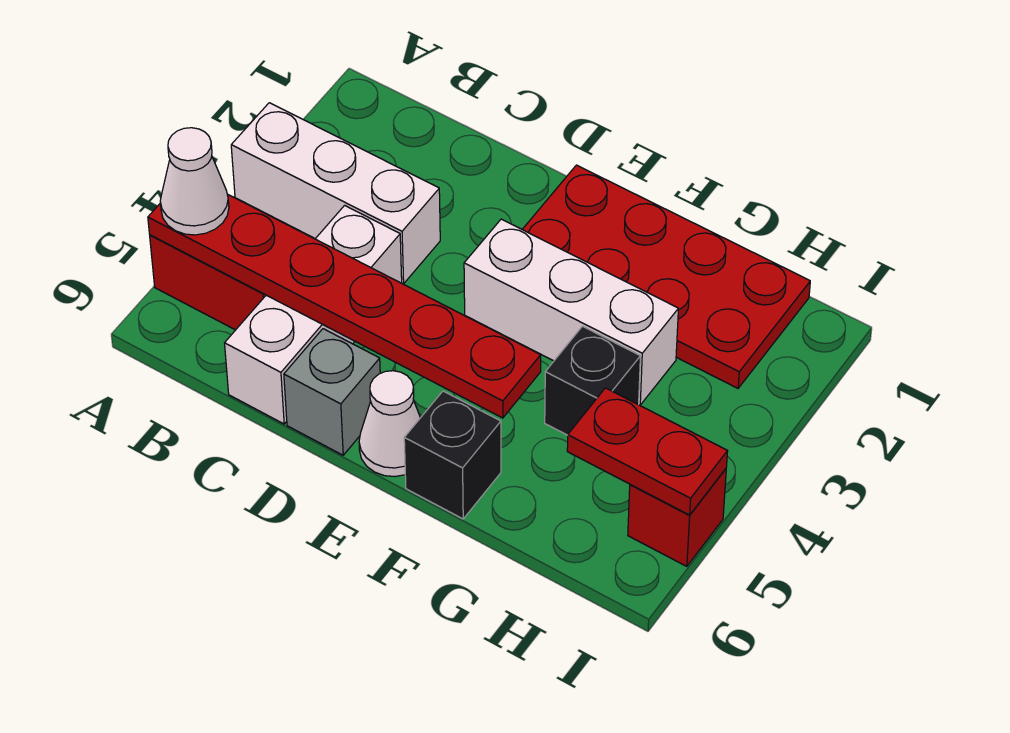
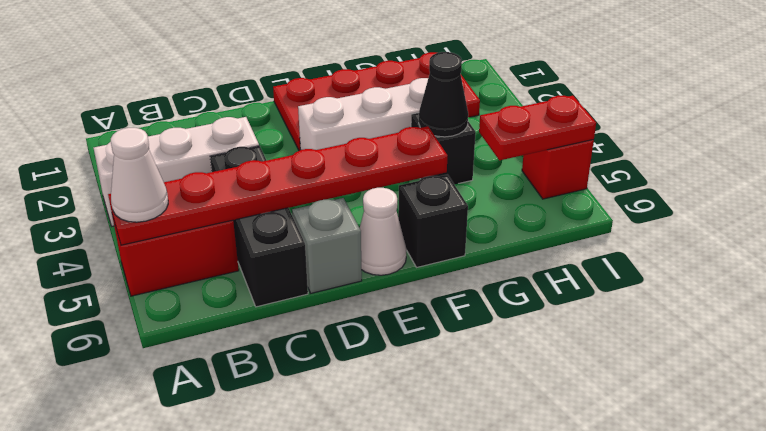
white 1x3 brick [225,205,402,424] -> black 1x3 brick [210,146,308,307]
none -> black 1x1 cone [419,52,468,137]

